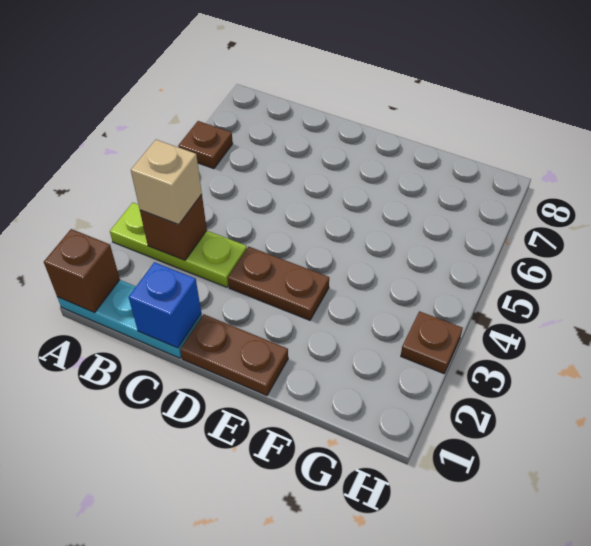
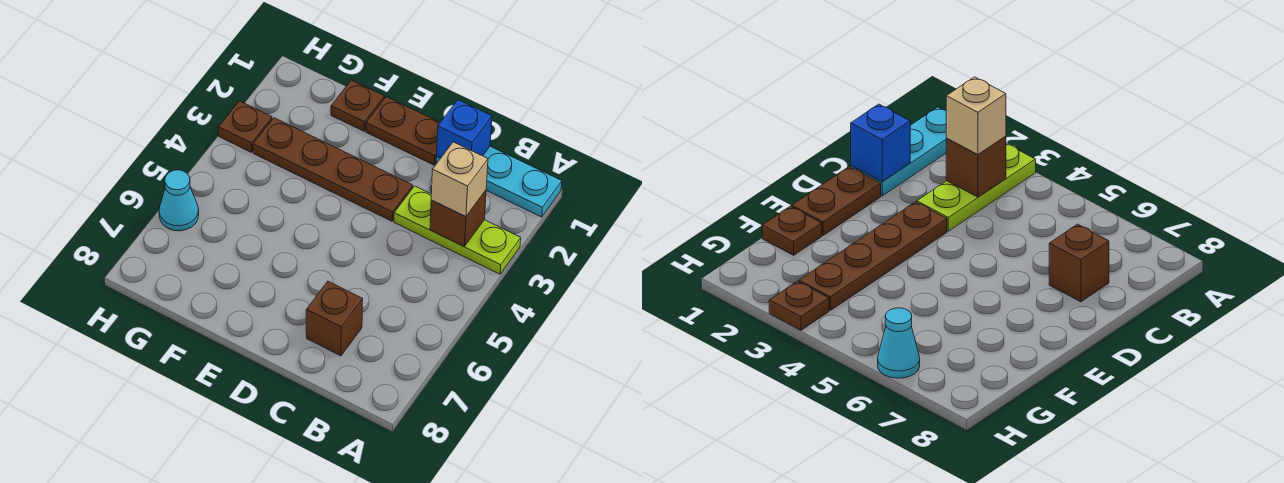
brown 1x1 brick [44,229,120,313] -> brown 1x1 brick moved to [306,281,363,356]
brown 1x1 plate [178,121,233,169] -> brown 1x1 plate moved to [331,80,384,131]
brown 1x2 plate [228,247,329,320] -> brown 1x4 plate [253,118,413,221]
none -> cyan 1x1 cone [159,170,199,231]

